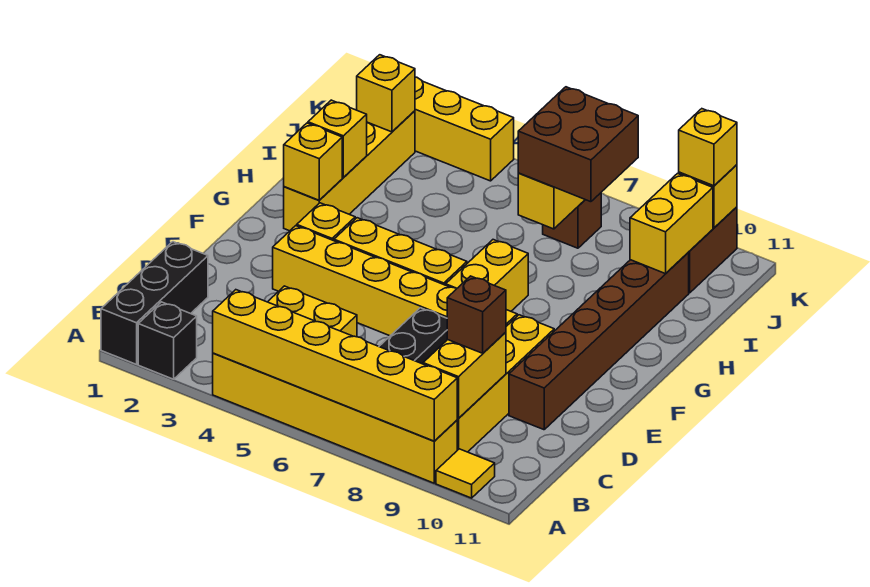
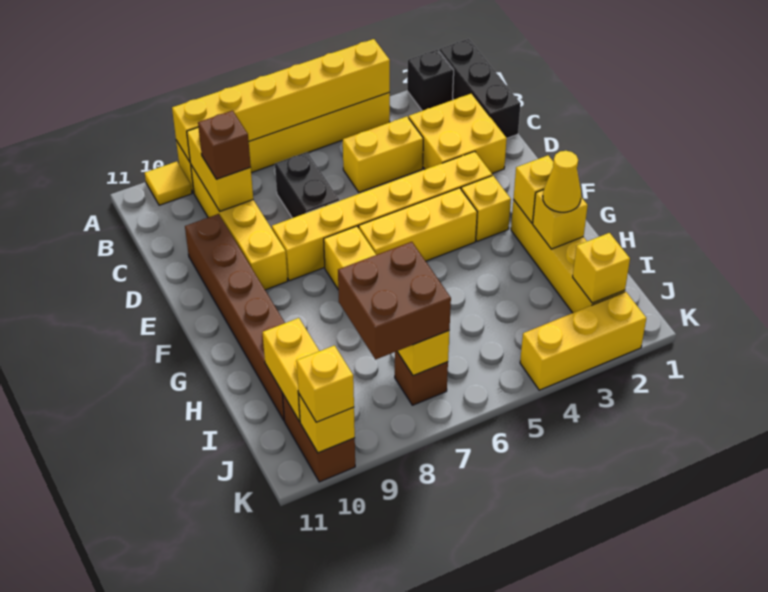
none -> yellow 2x2 brick [409,93,507,173]
none -> yellow 1x1 cone [543,151,581,212]

